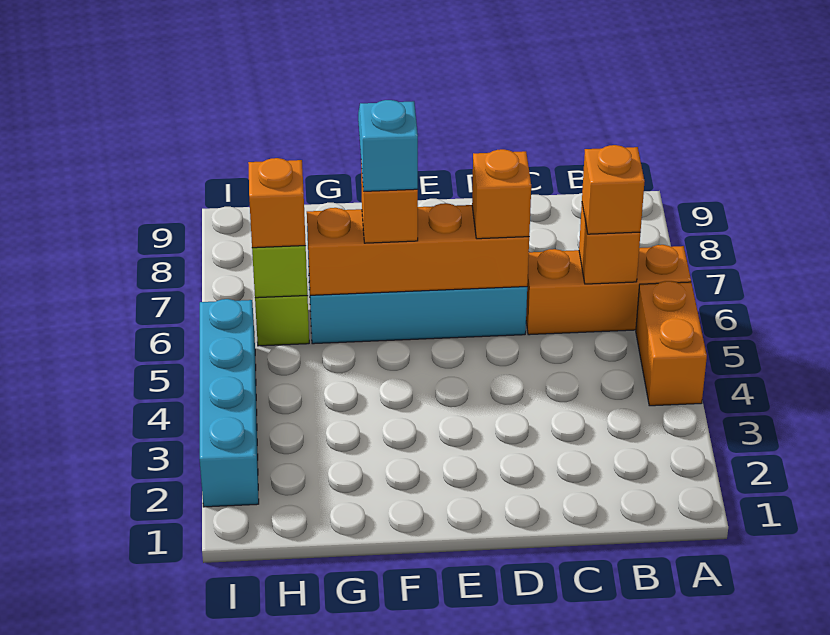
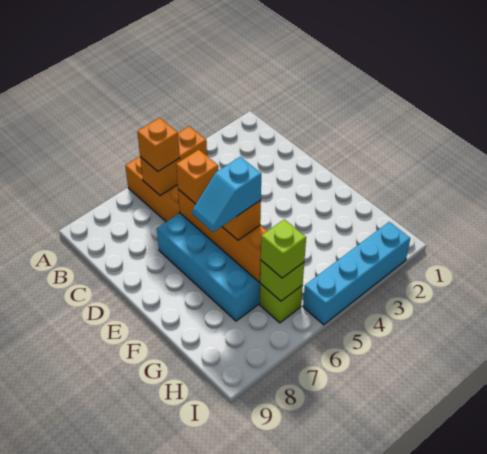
orange 1x1 brick [248,158,306,248] -> lime 1x1 brick [261,219,306,278]

